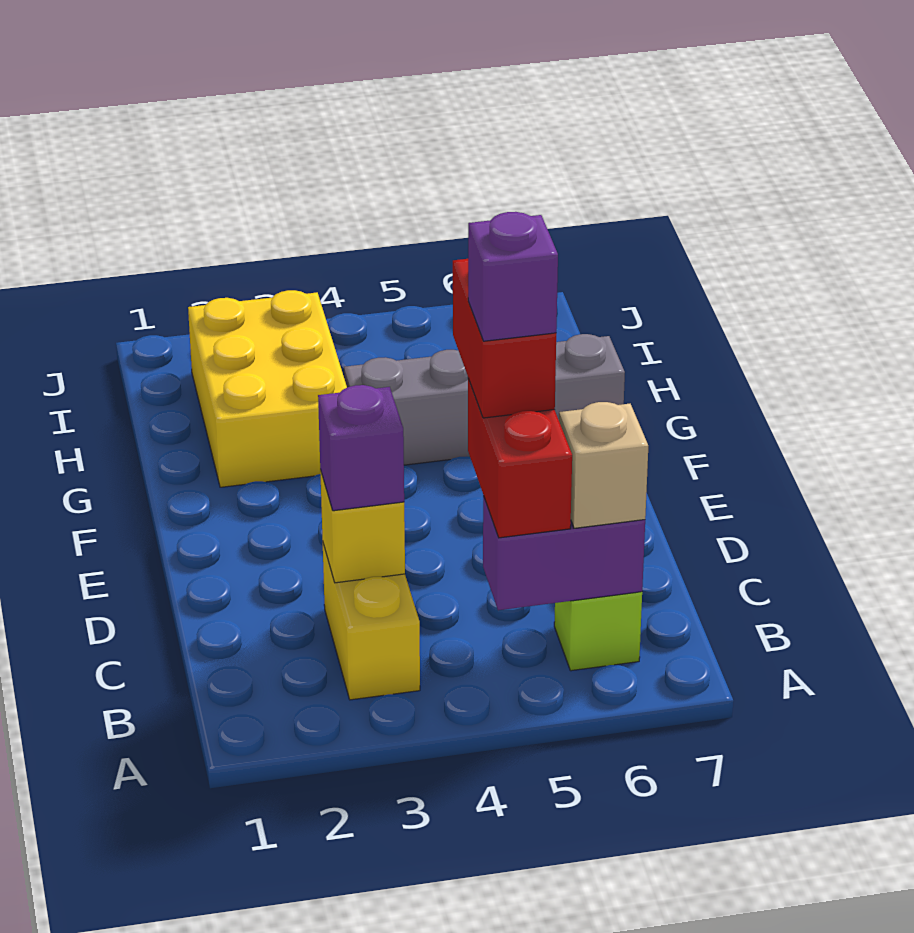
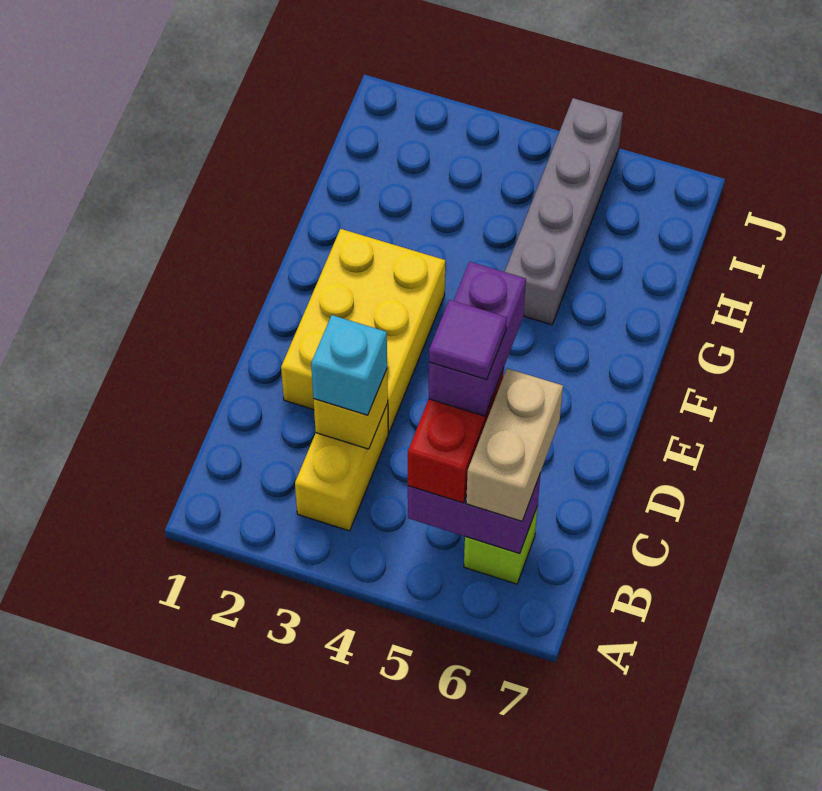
tan 1x1 brick [559,402,648,528] -> tan 1x2 brick [466,369,563,521]
purple 1x1 brick [318,385,404,511] -> cyan 1x1 brick [311,315,387,415]
red 1x2 brick [453,259,556,418] -> purple 1x2 brick [429,262,526,416]
purple 1x1 brick [468,212,558,341] -> purple 1x1 tile [429,300,507,380]
yellow 2x3 brick [188,290,347,487] -> yellow 2x3 brick moved to [281,229,445,433]
grey 1x4 brick [344,334,625,465] -> grey 1x4 brick turned to [505,98,623,325]

